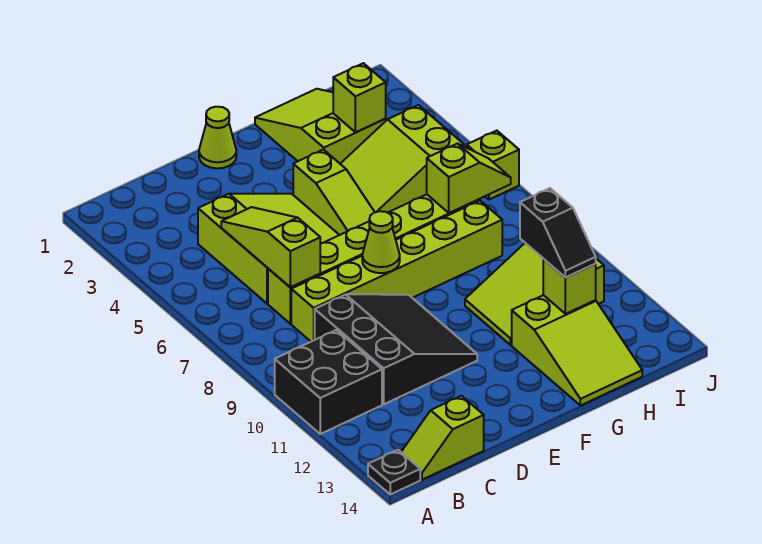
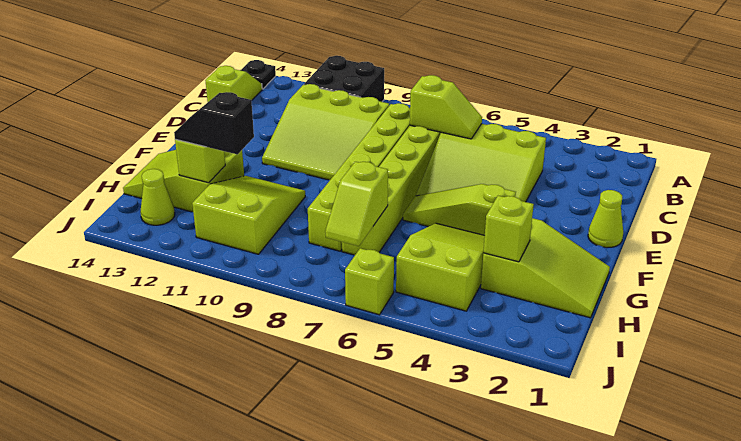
lime 1x3 slope [221,207,320,287] -> lime 1x2 slope [410,75,482,139]
black 3x3 slope [315,294,477,404] -> lime 3x3 slope [262,84,389,180]
lime 1x1 cone [362,211,400,273] -> lime 1x1 cone moved to [140,169,175,225]

